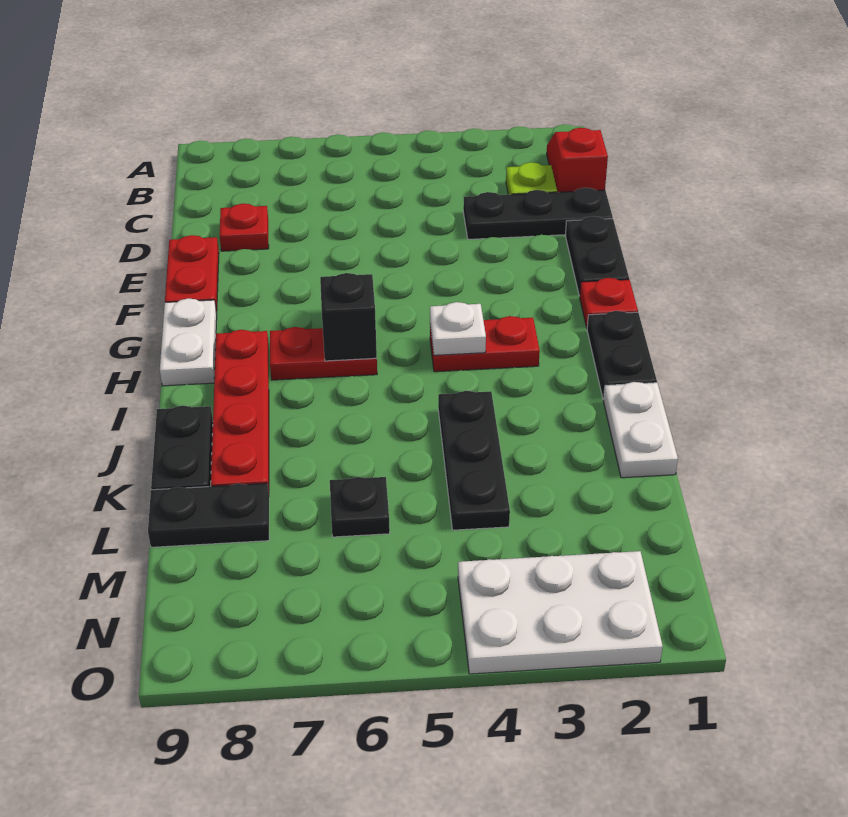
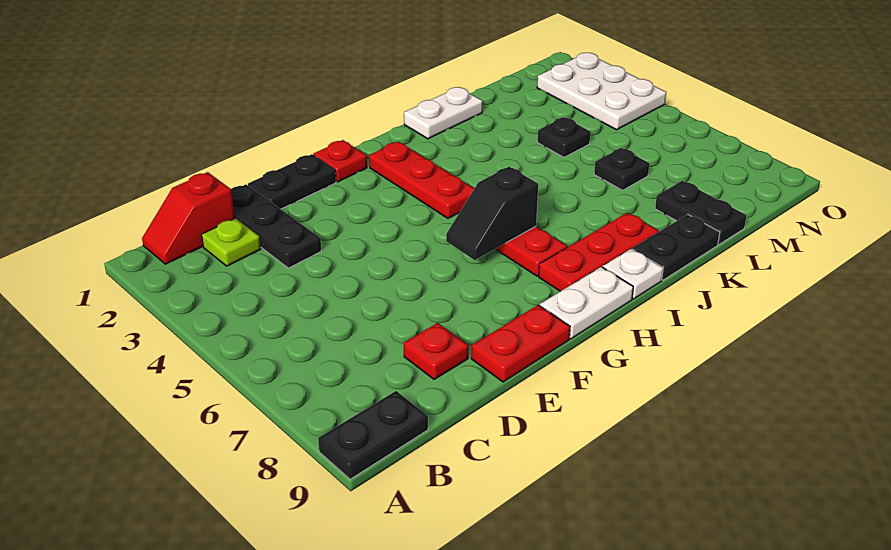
black 1x2 plate [587,311,657,400] -> black 1x2 plate moved to [318,391,428,479]
red 1x2 plate [430,316,540,372] -> red 1x3 plate [369,142,474,218]
white 1x1 plate [430,302,486,355] -> white 1x1 plate moved to [603,249,663,299]
red 1x4 plate [211,330,269,493] -> red 1x3 plate [539,213,658,291]
black 1x3 plate [438,391,510,530] -> black 1x1 plate [538,117,590,157]

